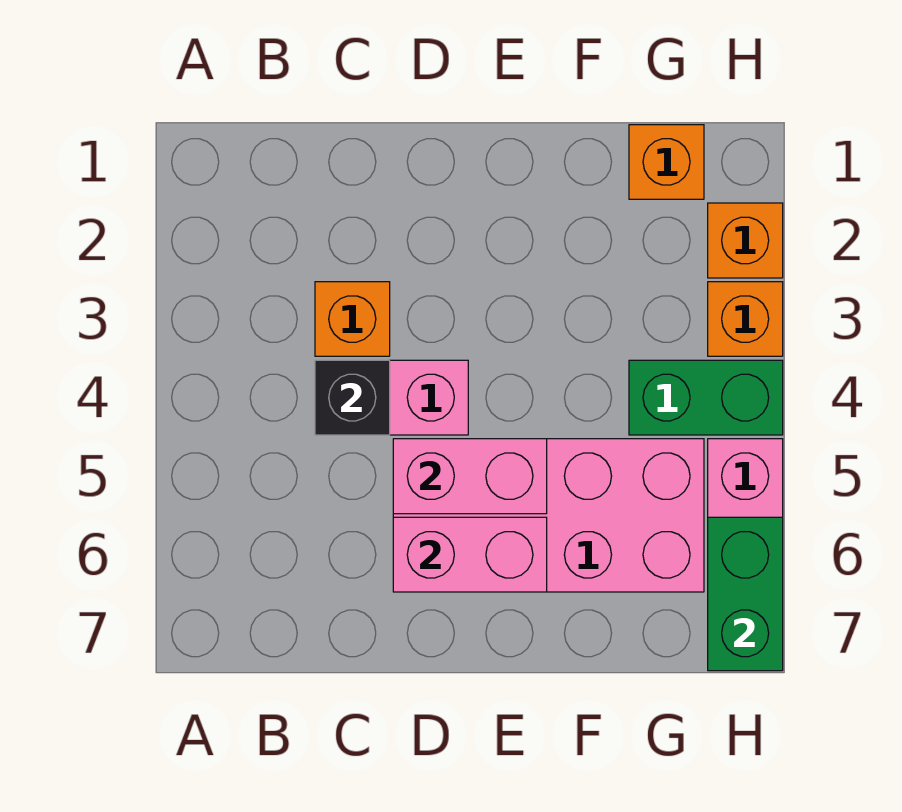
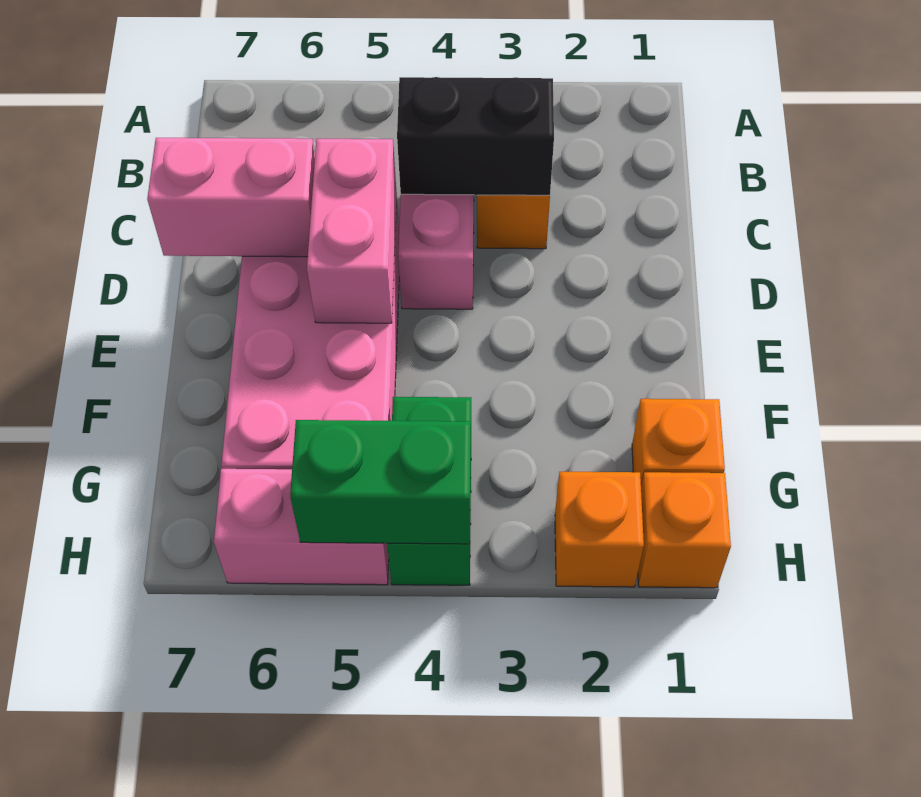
black 1x1 brick [315,360,390,435] -> black 1x2 brick [397,77,554,195]
pink 1x2 brick [393,517,547,592] -> pink 1x2 brick turned to [147,138,315,257]
orange 1x1 brick [708,282,783,356] -> orange 1x1 brick moved to [638,472,731,588]
green 1x2 brick [708,517,783,671] -> green 1x2 brick moved to [290,420,471,544]

